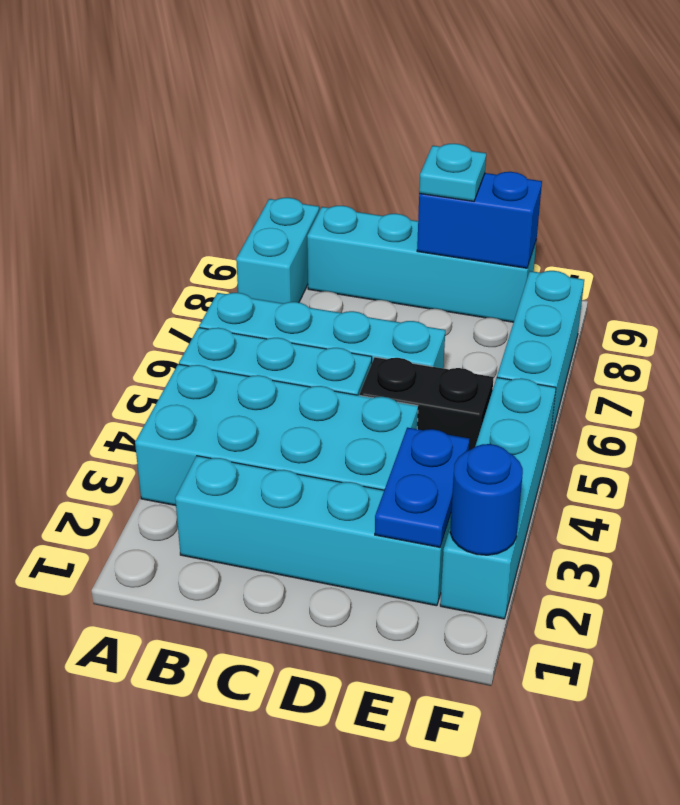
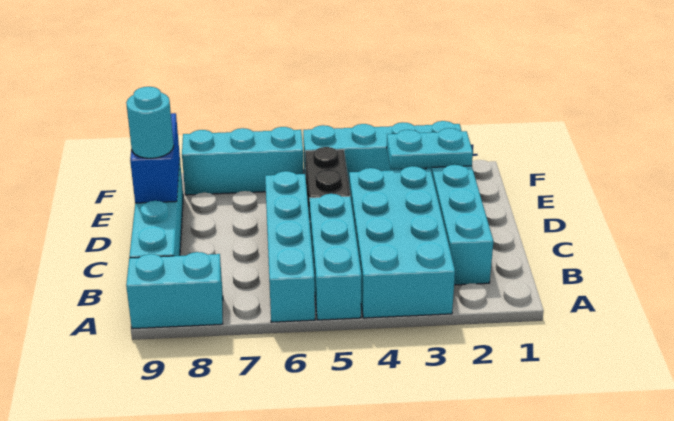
cyan 1x1 plate [419,144,486,201] -> cyan 1x1 round brick [126,87,174,158]
blue 1x2 plate [375,428,469,547] -> cyan 1x2 plate [387,128,473,169]
blue 1x1 round brick [450,444,523,555] -> none

